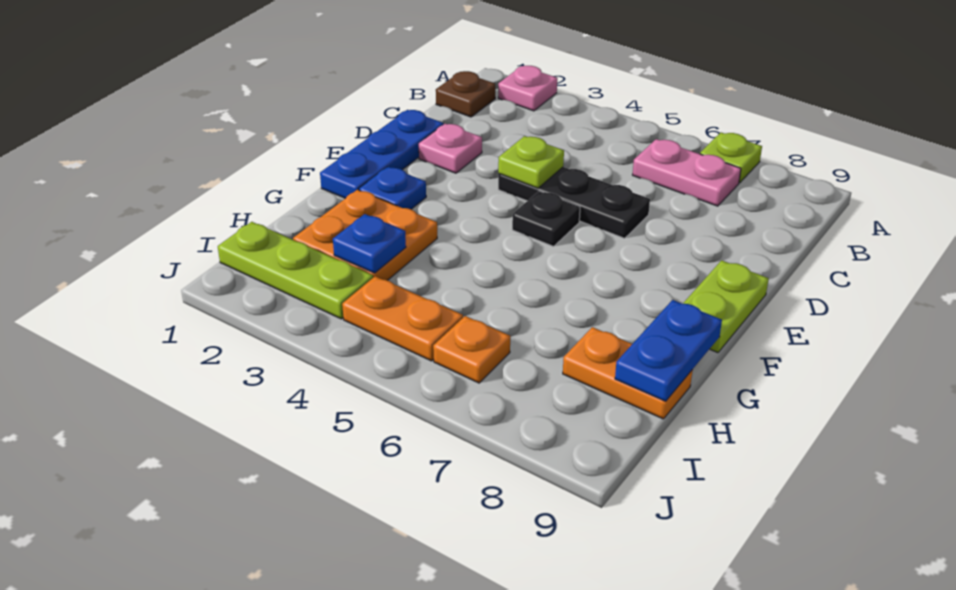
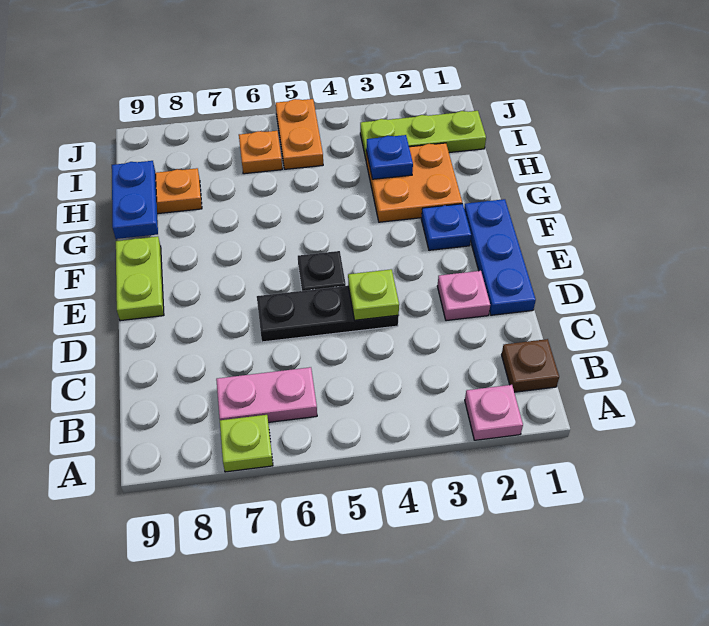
orange 1x2 plate [342,276,463,361] -> orange 1x2 plate turned to [276,99,323,169]

